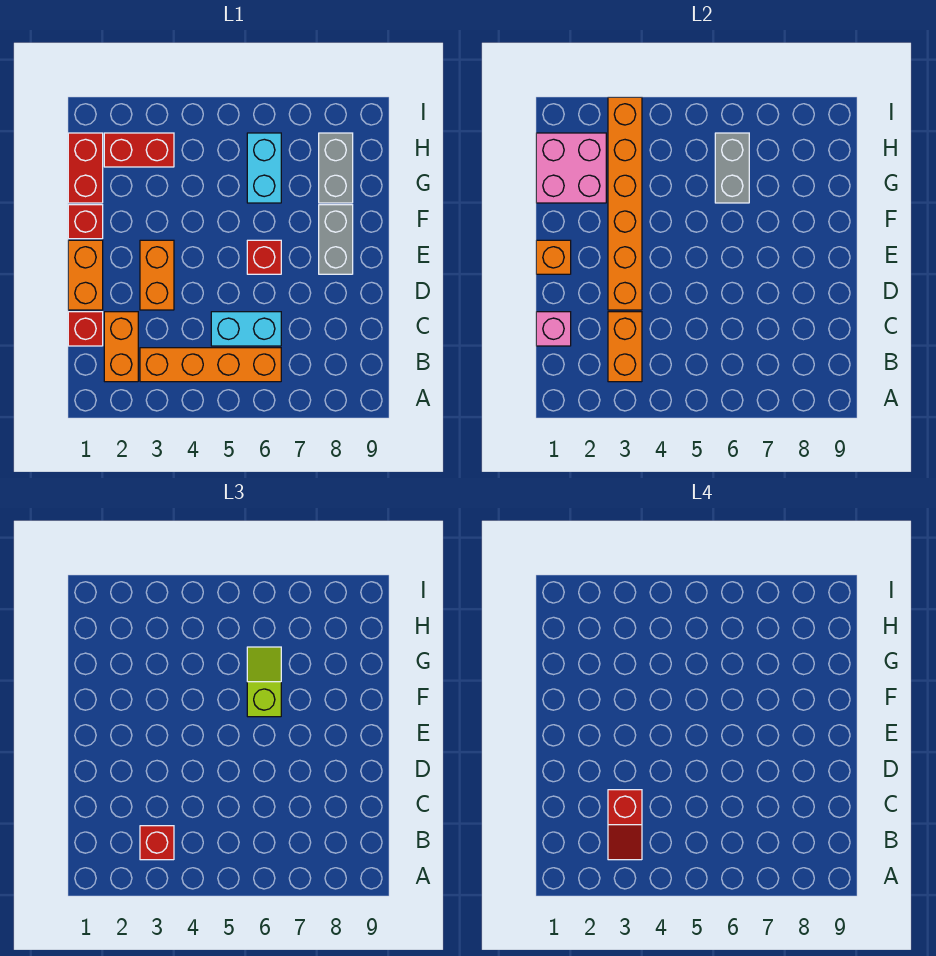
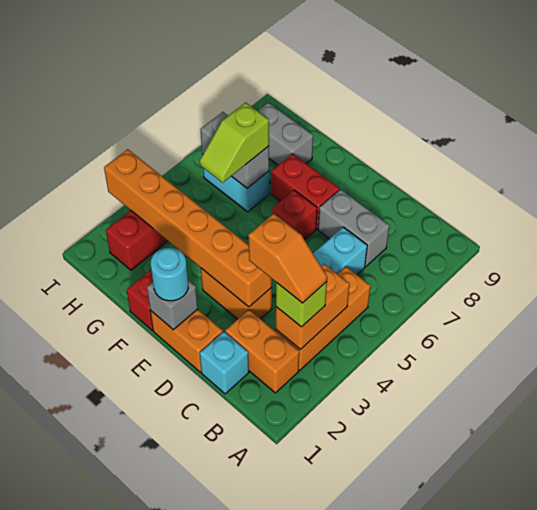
orange 1x4 brick [140,348,281,382] -> orange 1x3 brick [276,267,371,370]
orange 1x2 brick [608,312,642,382] -> orange 1x2 brick turned to [276,264,350,350]
red 1x1 brick [140,826,174,860] -> lime 1x1 brick [276,282,327,327]
red 1x2 slope [608,790,642,860] -> orange 1x2 slope [248,214,327,303]
red 1x1 brick [68,312,103,346] -> cyan 1x1 brick [200,332,249,394]
pink 1x1 brick [536,312,571,346] -> none
orange 1x1 brick [536,240,571,274] -> grey 1x1 brick [147,280,198,330]
none -> cyan 1x1 round brick [151,248,188,301]
grey 1x2 brick [319,205,353,274] -> grey 1x2 brick moved to [318,189,390,267]
lime 1x2 slope [247,647,281,717] -> lime 1x2 slope turned to [200,103,269,183]
red 1x2 brick [68,133,103,203] -> red 1x2 brick moved to [271,154,339,229]
pink 2x2 brick [536,133,606,203] -> none

